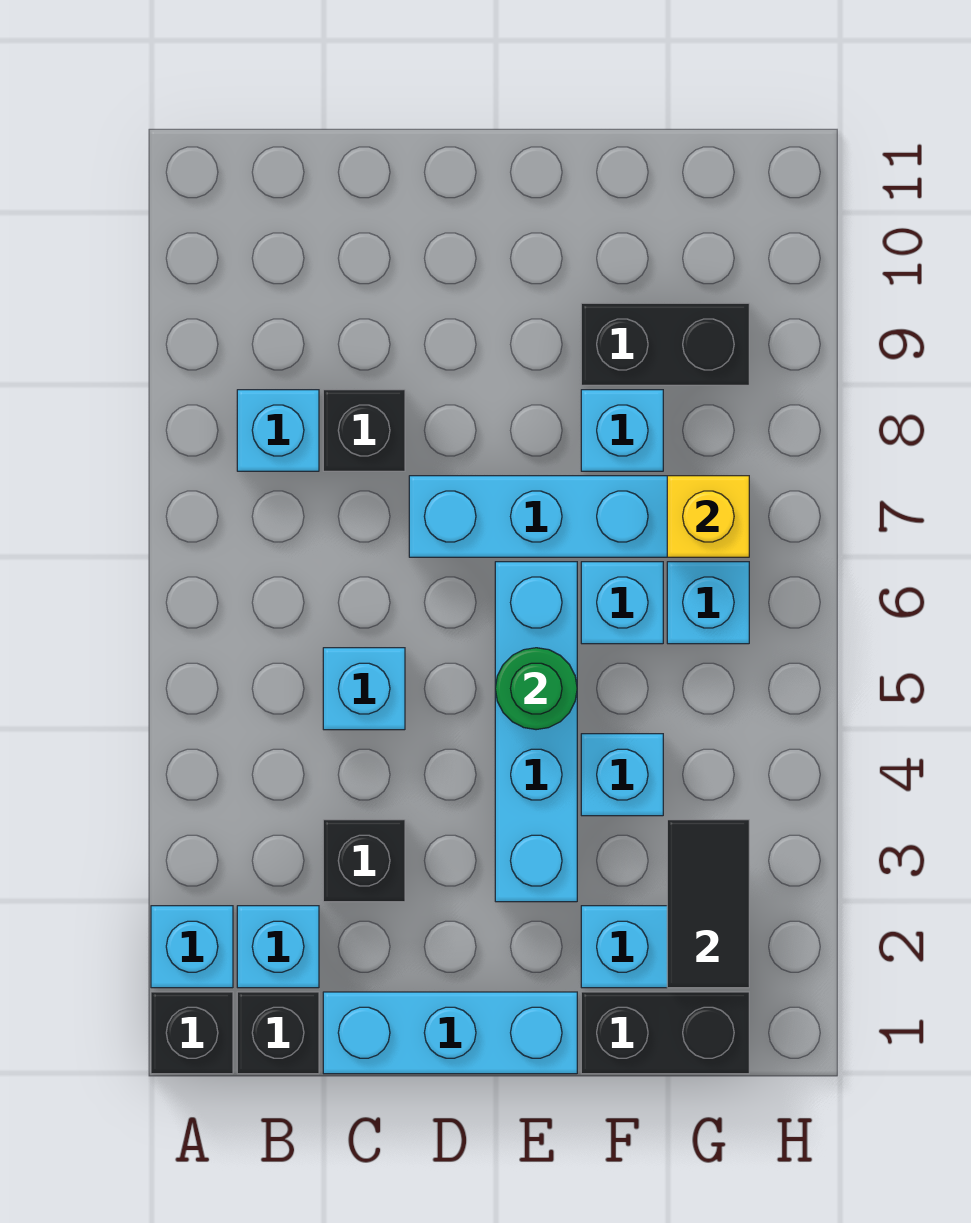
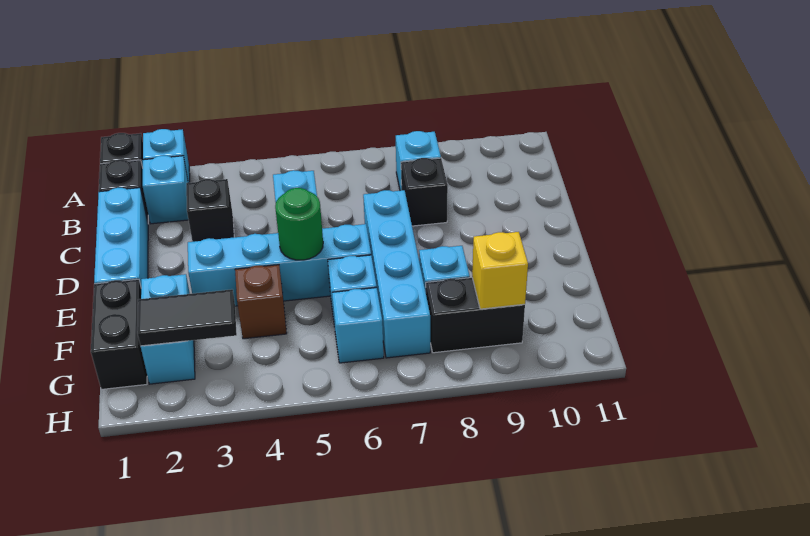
cyan 1x1 brick [581,734,663,816] -> brown 1x1 brick [235,265,287,339]
black 1x2 brick [581,303,749,385] -> black 1x2 brick turned to [426,278,525,353]
yellow 1x1 brick [667,476,749,557] -> yellow 1x1 brick moved to [472,232,528,309]

